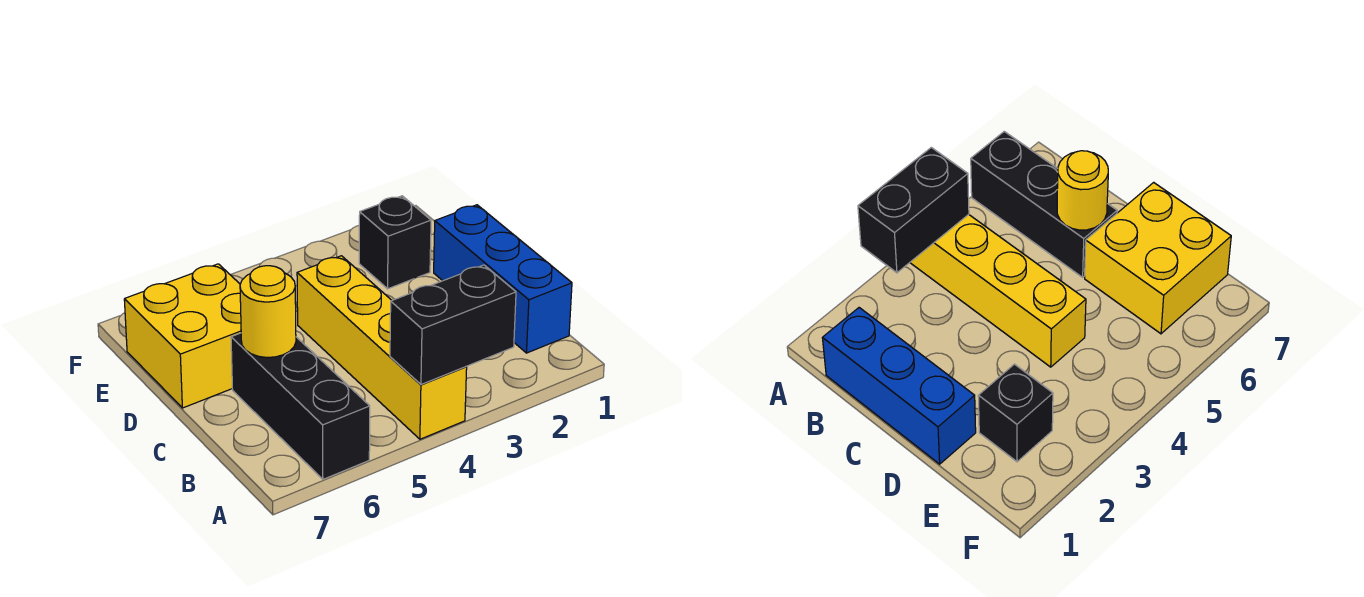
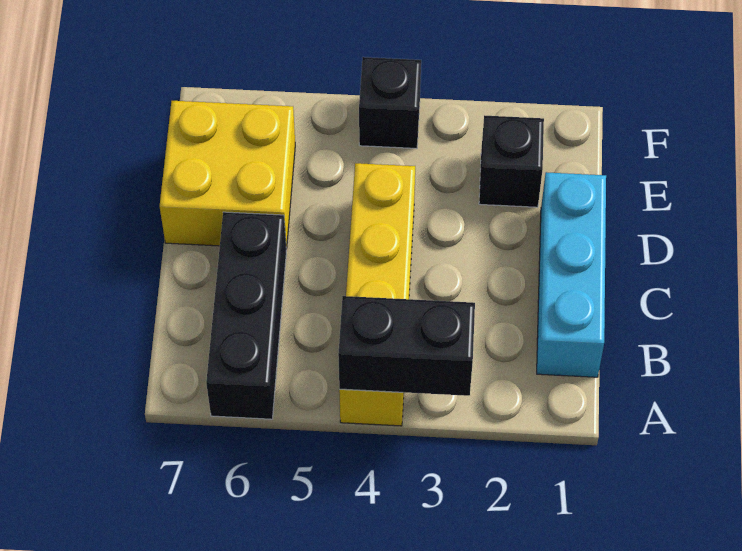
blue 1x3 brick [434,205,572,353] -> cyan 1x3 brick [537,172,606,377]
yellow 1x1 round brick [240,266,296,357] -> none
none -> black 1x1 brick [359,57,421,149]

